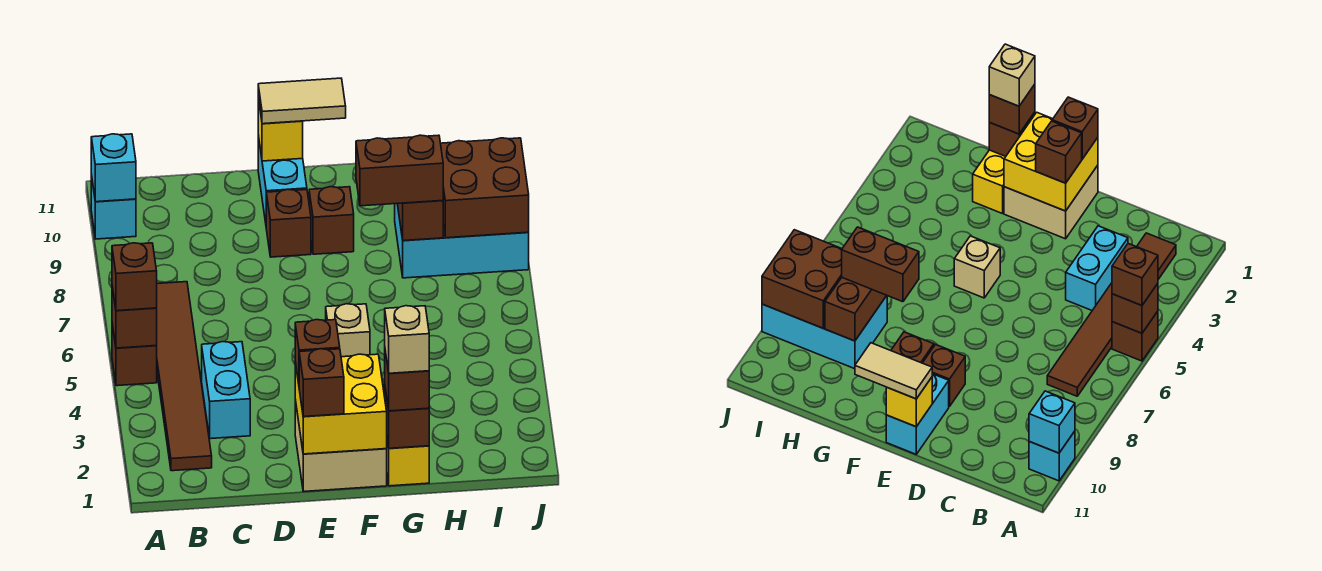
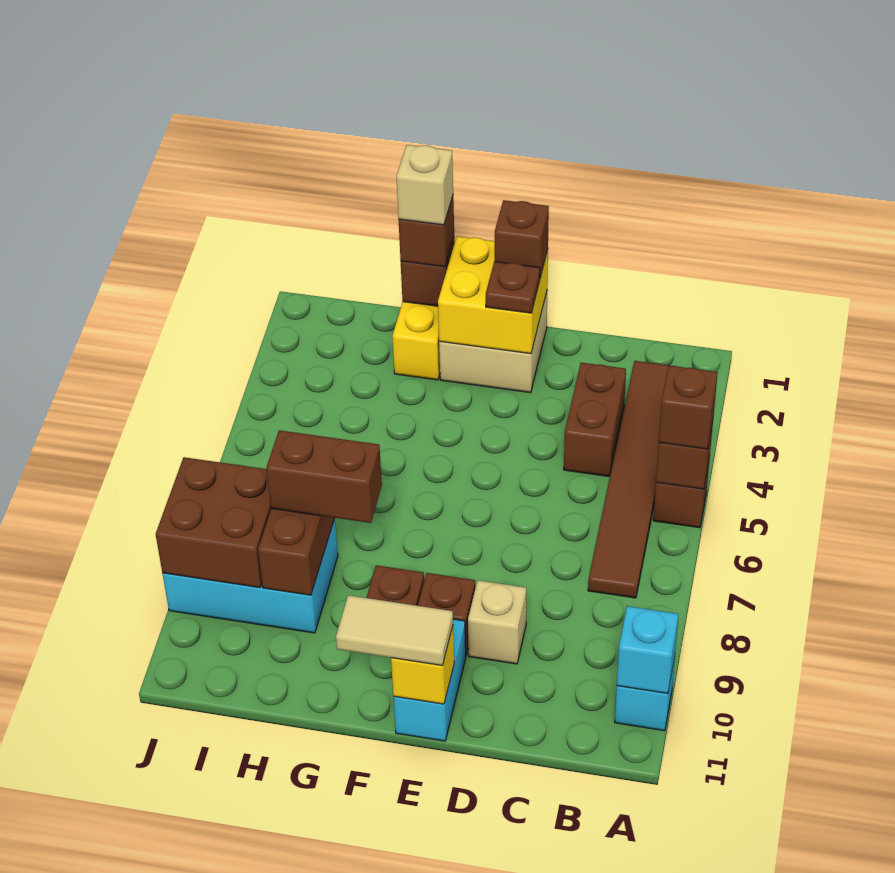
cyan 1x2 brick [202,342,250,439] -> brown 1x2 brick [564,363,626,476]
brown 1x1 brick [295,320,340,384] -> brown 1x1 plate [486,262,540,313]
tan 1x1 brick [326,304,370,357] -> tan 1x1 brick moved to [468,580,526,664]

